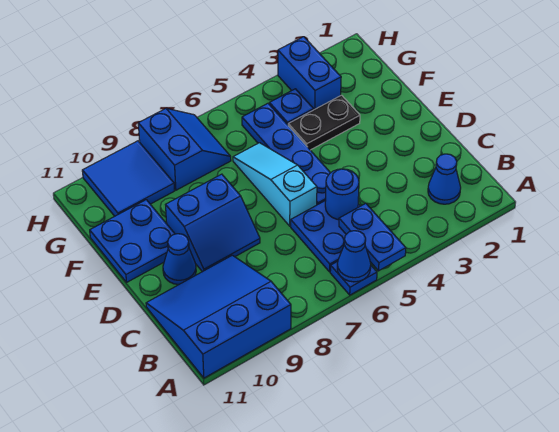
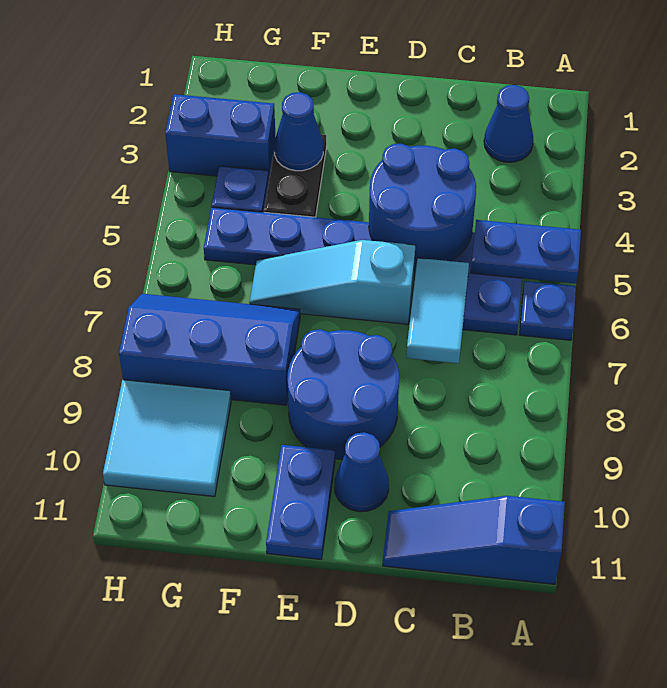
blue 1x1 cone [337,231,371,282] -> blue 1x1 cone moved to [274,92,323,171]
blue 3x3 slope [146,255,291,378] -> blue 1x3 slope [383,496,565,584]
blue 1x1 round brick [325,169,359,220] -> blue 2x2 round brick [369,143,476,268]
none -> cyan 1x2 tile [406,258,469,363]
blue 2x2 slope [166,174,260,272] -> blue 2x2 round brick [287,329,399,459]
blue 2x2 plate [90,200,175,282] -> blue 1x2 plate [266,445,335,559]
blue 2x2 slope [138,108,231,190] -> blue 2x3 slope [119,294,300,405]
blue 2x2 tile [82,141,175,216] -> cyan 2x2 tile [103,380,231,497]

